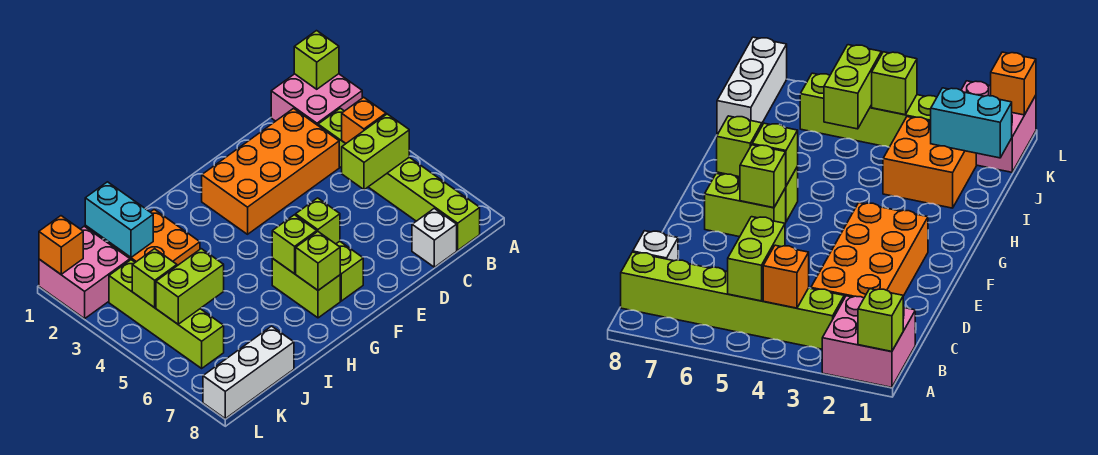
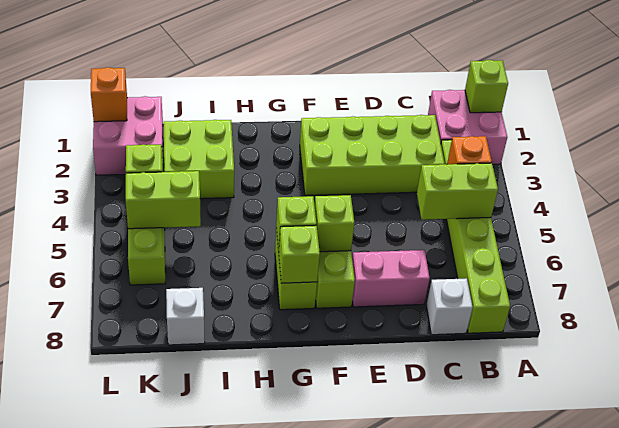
orange 2x4 brick [202,108,339,234] -> lime 2x4 brick [300,115,445,196]
none -> pink 1x2 brick [352,250,430,307]
orange 2x2 brick [109,209,200,266] -> lime 2x2 brick [164,120,234,199]
cyan 1x2 brick [85,182,153,257] -> none
white 1x3 brick [203,326,294,419] -> white 1x1 brick [166,288,205,345]

